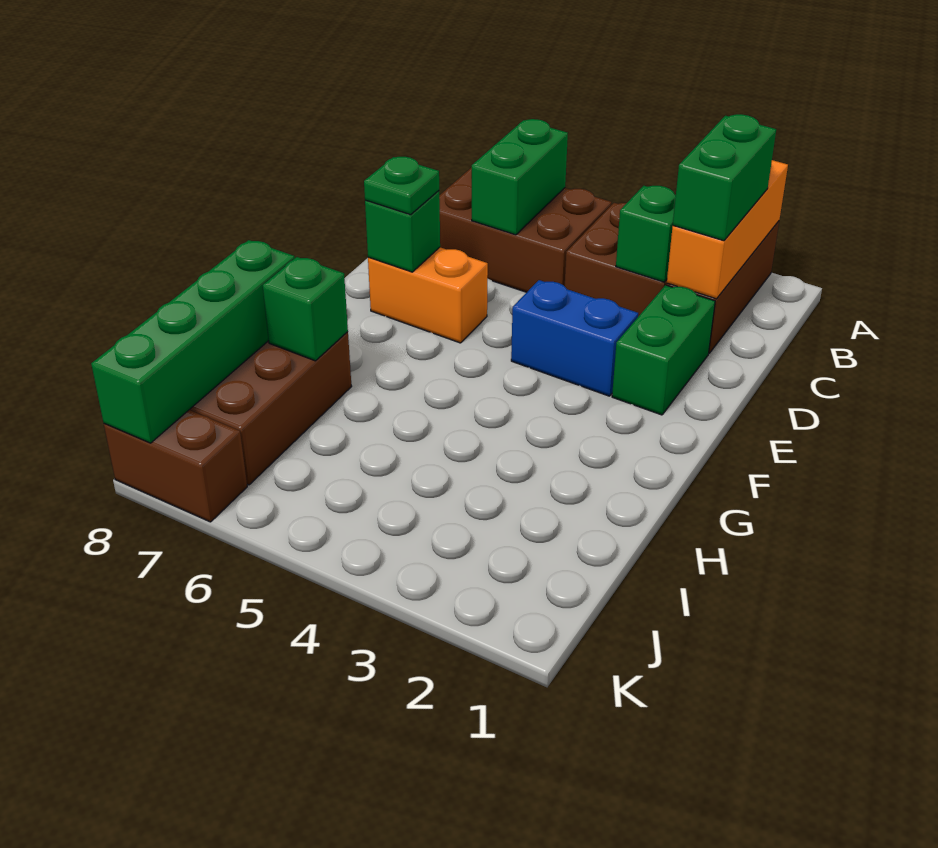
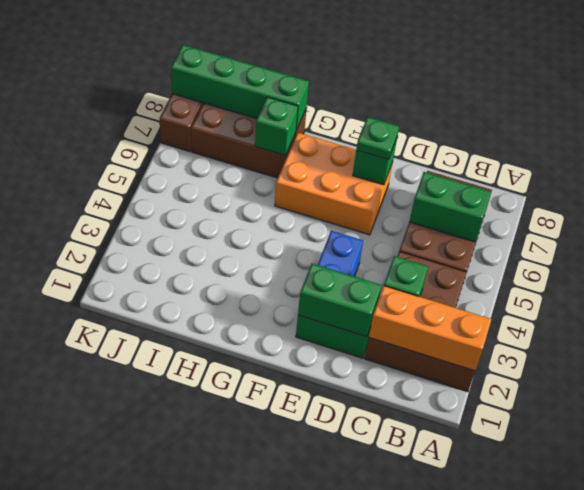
green 1x2 brick [673,114,776,241] -> green 1x2 brick moved to [298,264,382,337]
orange 1x2 brick [368,247,488,343] -> orange 2x3 brick [275,133,393,235]

